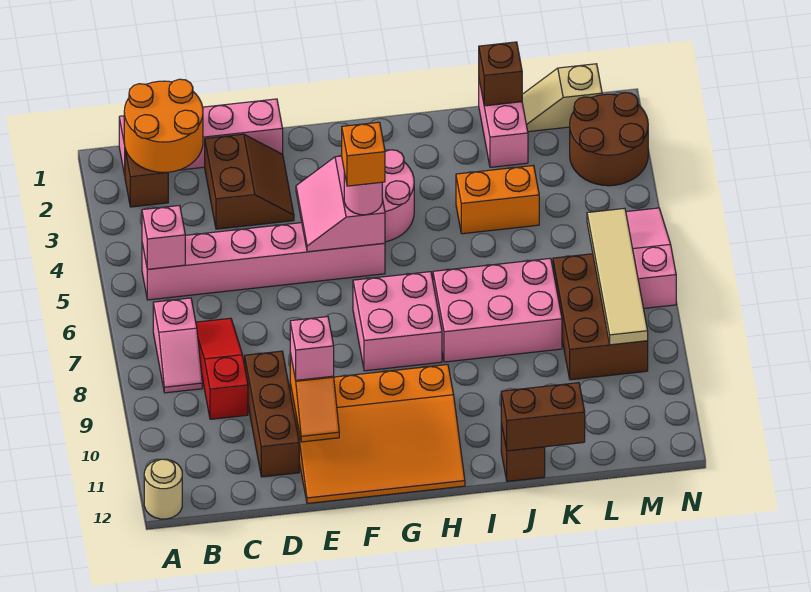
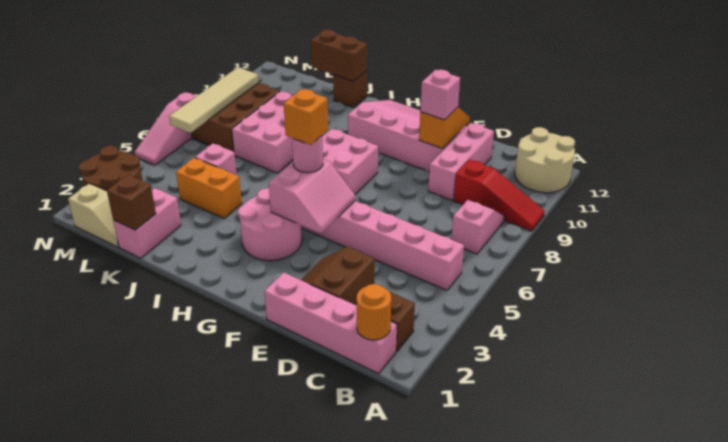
tan 1x1 round brick [144,459,182,519] -> tan 2x2 round brick [515,127,575,193]
orange 2x2 round brick [124,79,203,172] -> orange 1x1 round brick [356,284,391,340]
pink 1x1 brick [142,205,185,269] -> pink 1x1 brick moved to [195,144,237,175]
red 1x3 slope [196,318,248,419] -> red 1x3 slope turned to [454,160,545,231]
brown 1x3 brick [245,351,299,477] -> pink 1x3 brick [428,123,494,200]
orange 3x4 slope [290,365,465,504] -> pink 3x4 slope [348,100,467,172]
pink 2x3 brick [433,258,562,362] -> pink 2x3 brick turned to [232,91,293,173]

